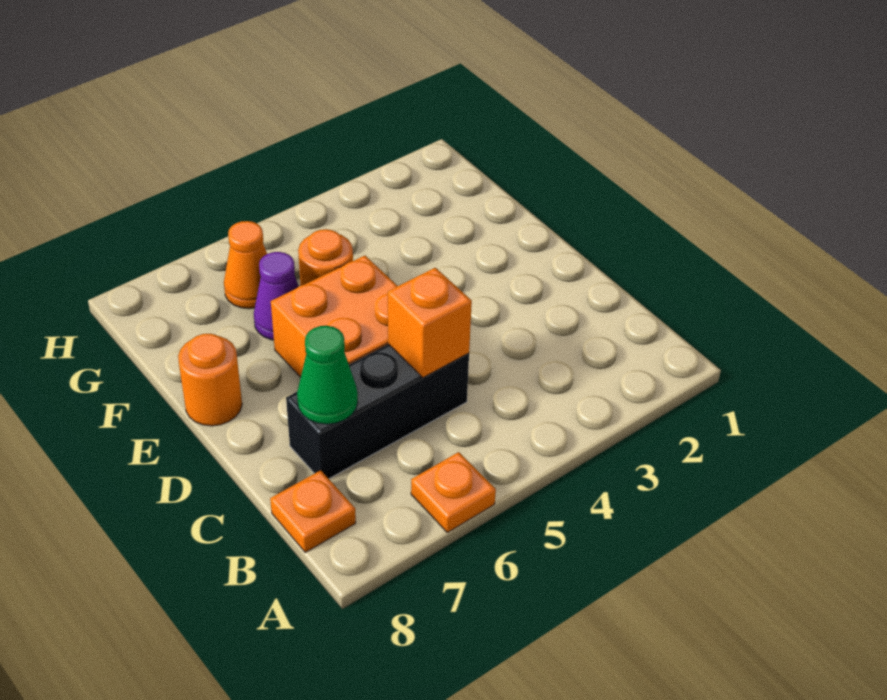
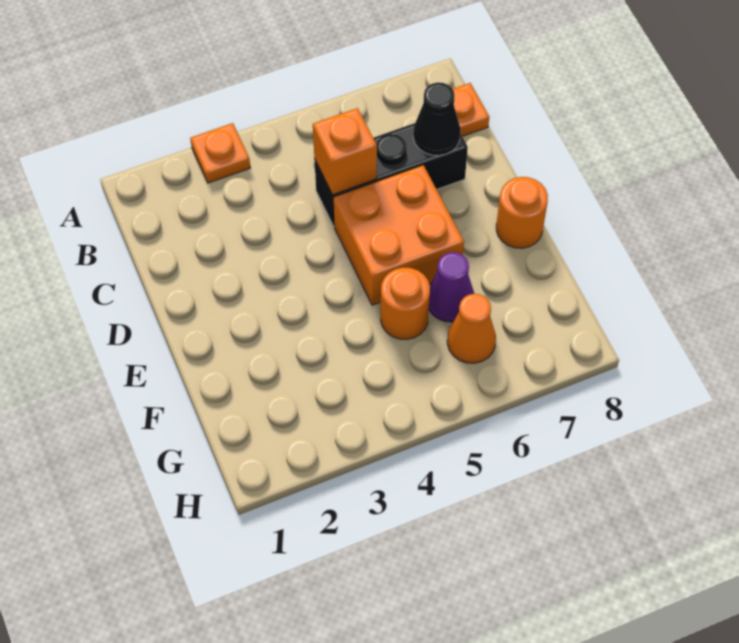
orange 1x1 plate [411,452,496,533] -> orange 1x1 plate moved to [190,123,250,183]
green 1x1 cone [297,326,358,424] -> black 1x1 cone [413,82,461,156]

